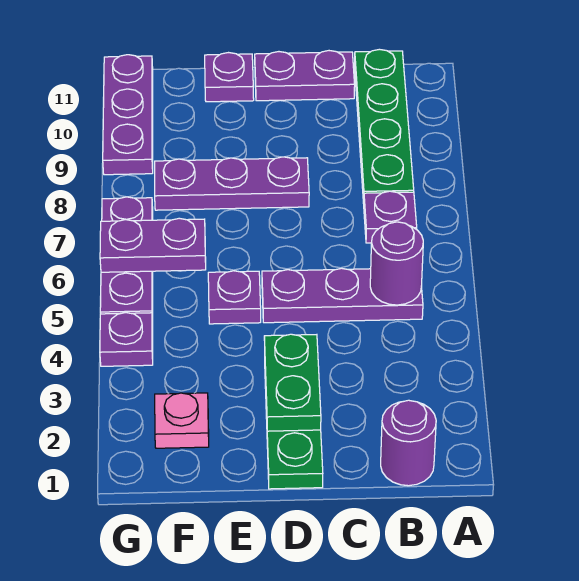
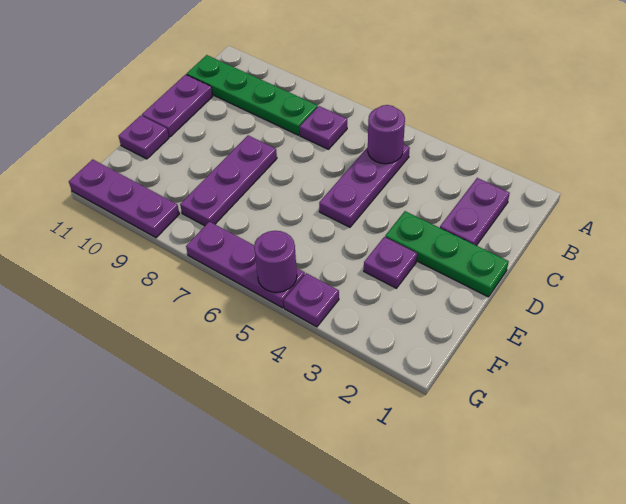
purple 1x1 round brick [381,400,436,486] -> purple 1x1 round brick moved to [254,231,297,292]
green 1x2 plate [264,334,321,431] -> none
purple 1x1 plate [208,271,261,324] -> purple 1x1 plate moved to [364,237,417,288]
pink 1x1 plate [155,393,209,448] -> none
purple 1x2 plate [100,218,206,272] -> purple 1x2 plate moved to [440,178,510,246]

